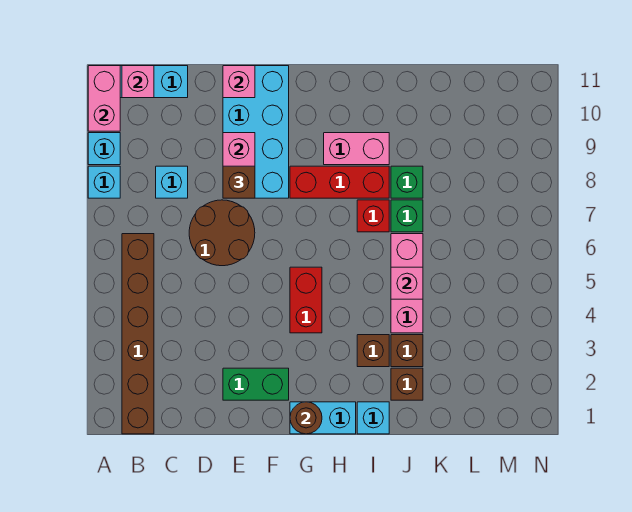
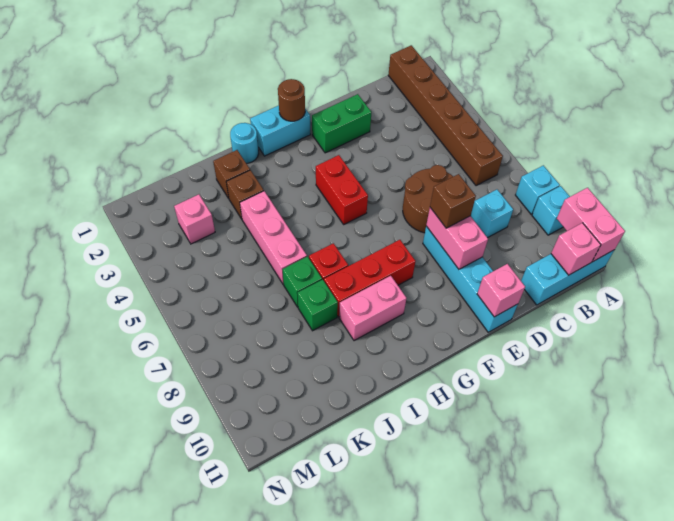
cyan 2x4 brick [223,66,289,198] -> cyan 1x4 brick [423,226,518,332]
cyan 1x1 brick [357,402,389,434] -> cyan 1x1 round brick [230,123,259,163]
brown 1x1 brick [357,335,389,367] -> none
pink 1x1 brick [391,267,423,299] -> pink 1x1 brick moved to [174,194,215,244]

